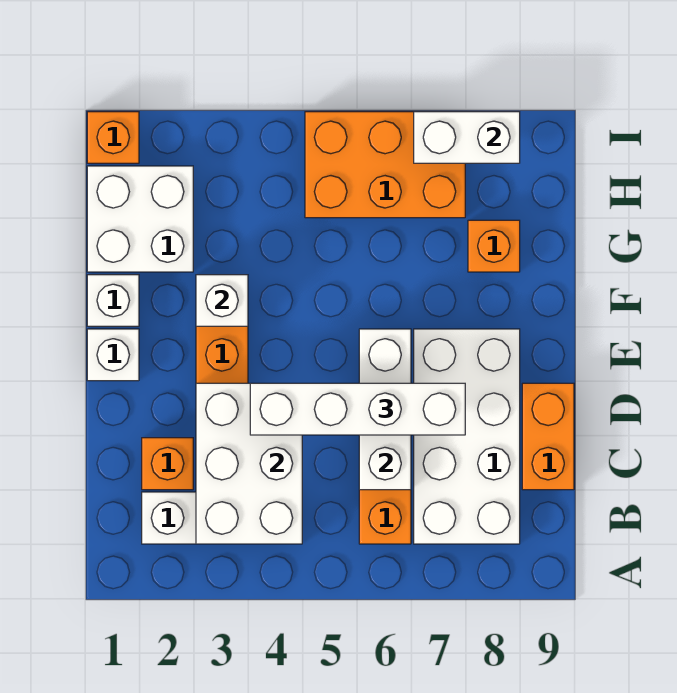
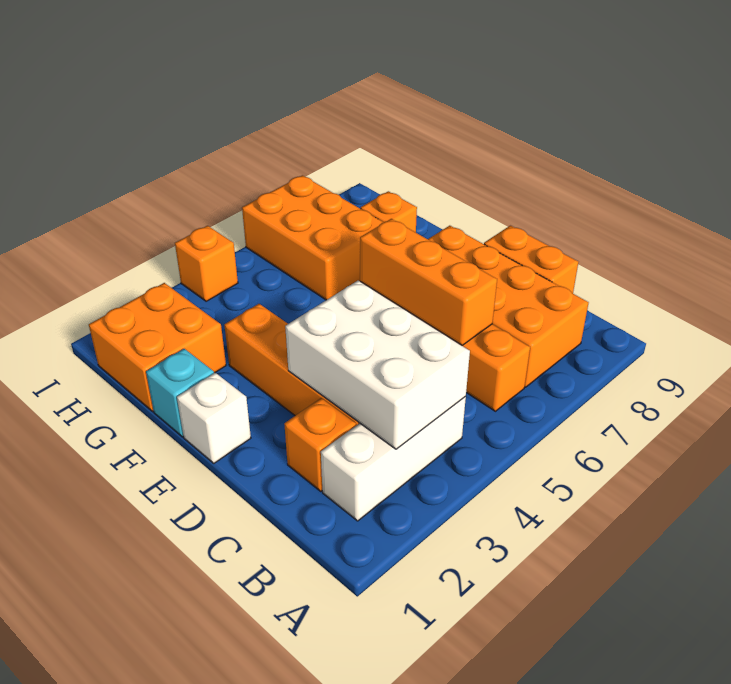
white 2x4 brick [414,329,520,544] -> orange 2x4 brick [428,226,588,387]
white 1x3 brick [359,329,411,490] -> orange 1x3 brick [360,219,497,345]
white 1x4 brick [250,383,465,435] -> none
white 1x1 brick [87,275,139,326] -> cyan 1x1 brick [146,349,214,437]
white 1x1 brick [196,275,248,326] -> none
white 2x2 brick [87,166,193,272] -> orange 2x2 brick [89,283,226,411]
orange 2x3 brick [305,112,465,218] -> orange 2x3 brick turned to [242,175,383,300]
orange 1x1 brick [87,112,139,163] -> orange 1x1 brick moved to [175,226,238,301]
white 1x2 brick [414,112,520,163] -> none

